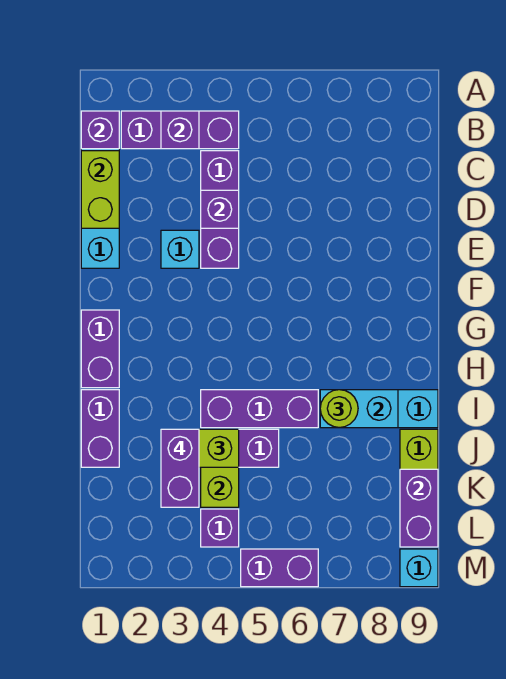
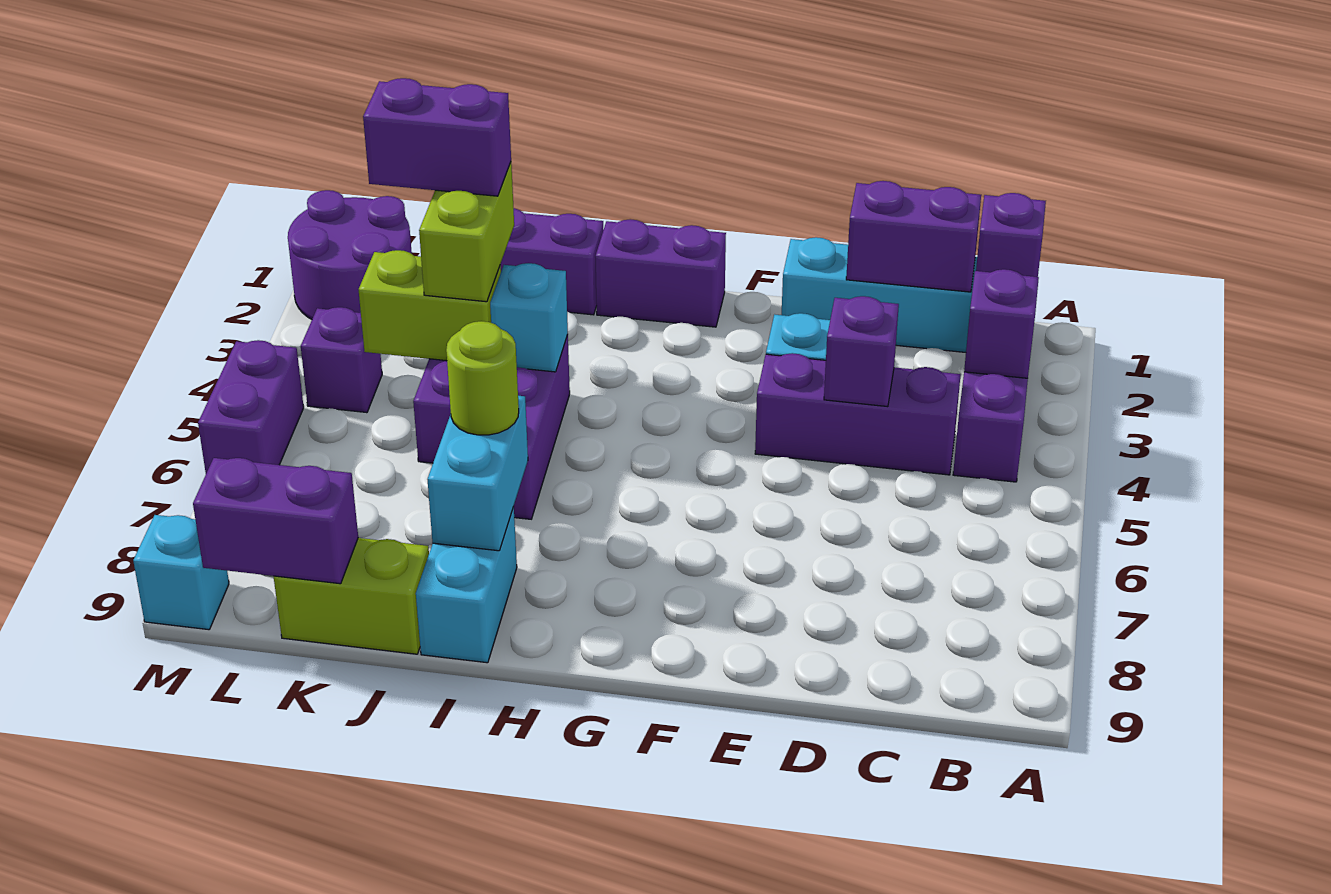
lime 1x2 brick [81,151,119,228] -> purple 1x2 brick [846,181,981,292]
none -> cyan 1x1 brick [490,263,568,372]
none -> purple 2x2 round brick [288,190,412,319]

